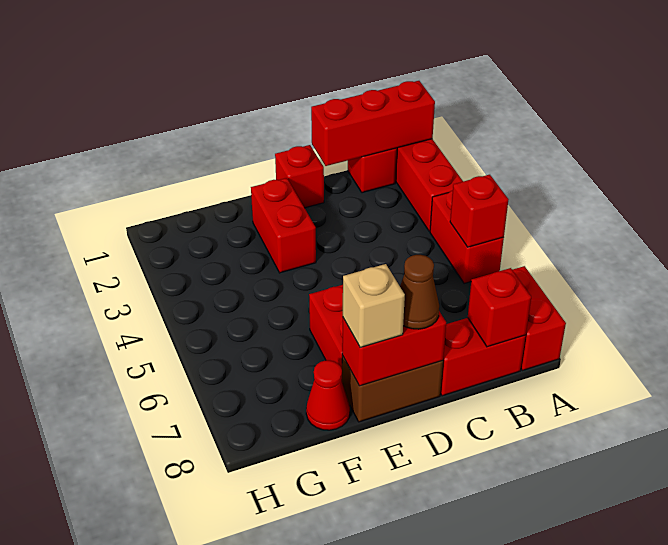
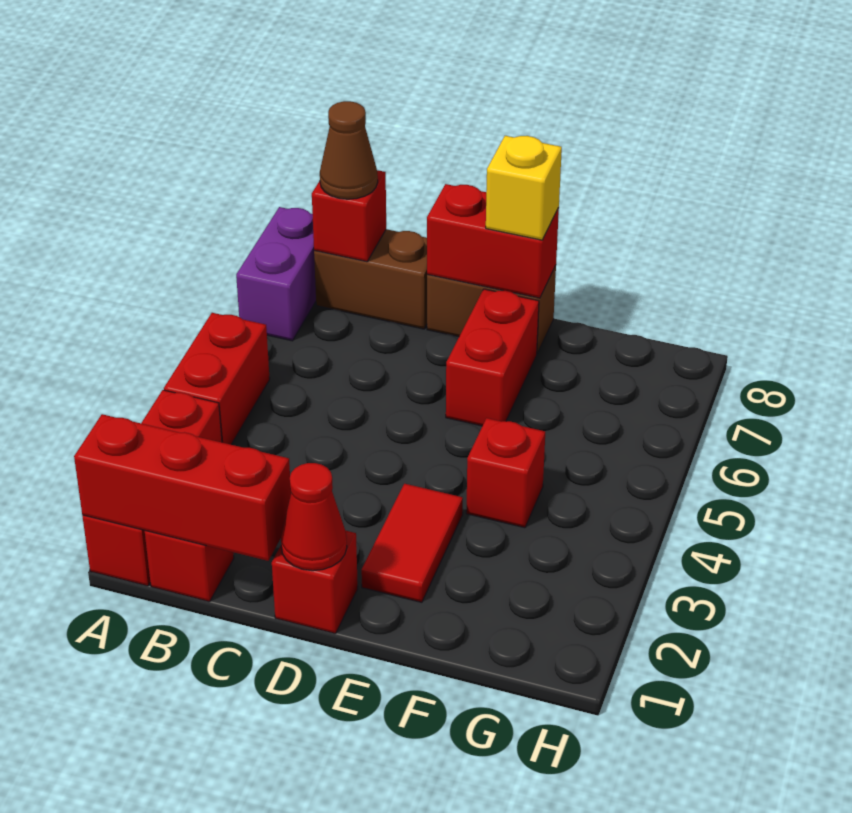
red 1x1 brick [450,175,508,247] -> red 1x1 brick moved to [466,418,545,528]
red 1x2 brick [512,266,566,370] -> purple 1x2 brick [236,207,316,341]
red 1x2 brick [440,318,526,396] -> brown 1x2 brick [314,229,427,329]
brown 1x1 cone [400,255,439,329] -> brown 1x1 cone moved to [320,101,378,199]
red 1x2 brick [251,178,316,273] -> red 1x2 tile [361,484,463,602]
tan 1x1 brick [343,264,405,347] -> yellow 1x1 brick [486,136,562,240]
red 1x1 cone [306,360,350,430] -> red 1x1 cone moved to [281,463,347,571]

